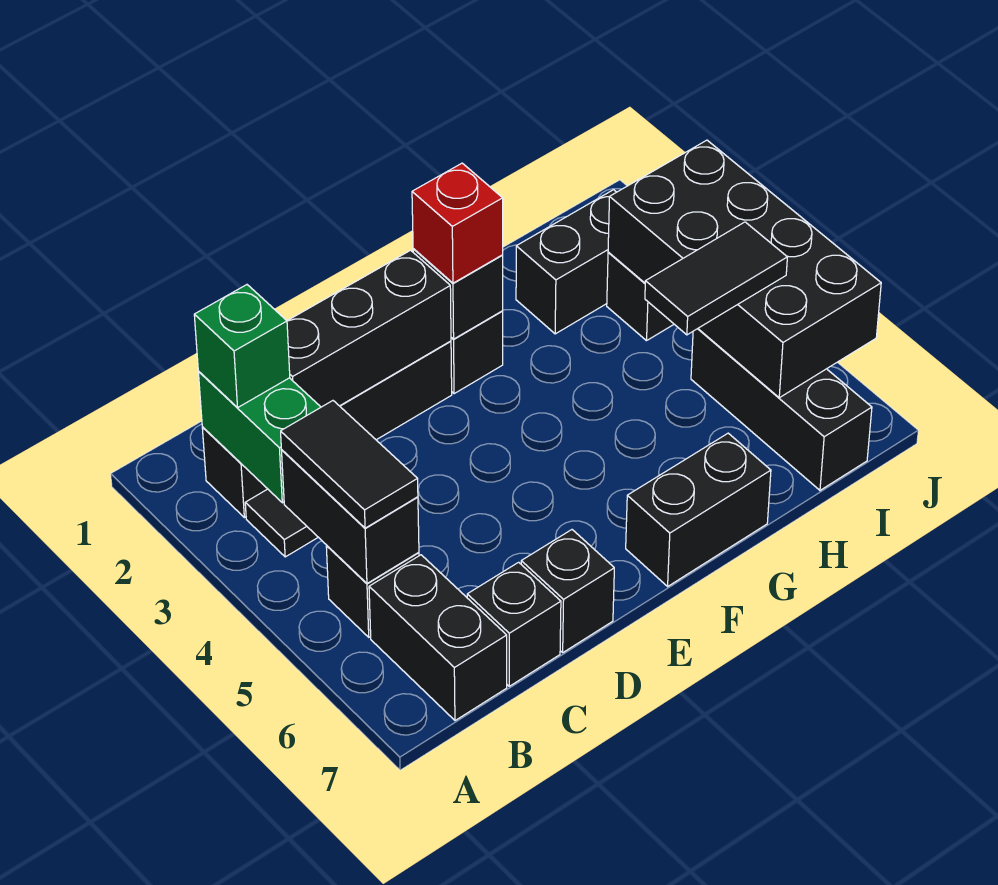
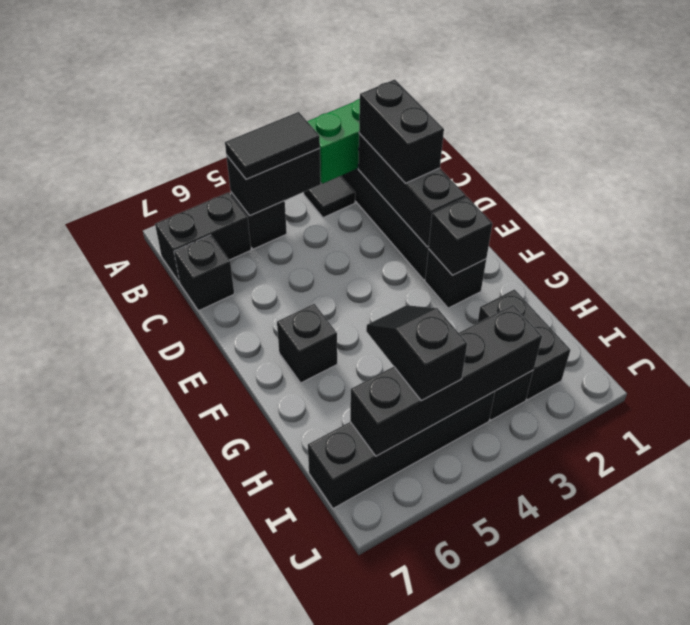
green 1x1 brick [194,285,290,407] -> none
black 1x1 brick [521,530,614,652] -> black 1x1 brick moved to [277,304,337,383]
red 1x1 brick [412,163,503,283] -> none
black 1x2 brick [626,433,771,586] -> black 1x2 brick moved to [359,80,444,183]
black 1x2 tile [645,222,787,335] -> black 1x2 slope [366,305,467,401]
black 2x4 brick [608,140,881,398] -> black 1x4 brick [350,305,542,456]
black 1x3 brick [691,329,872,490] -> black 1x4 brick [308,391,495,508]

